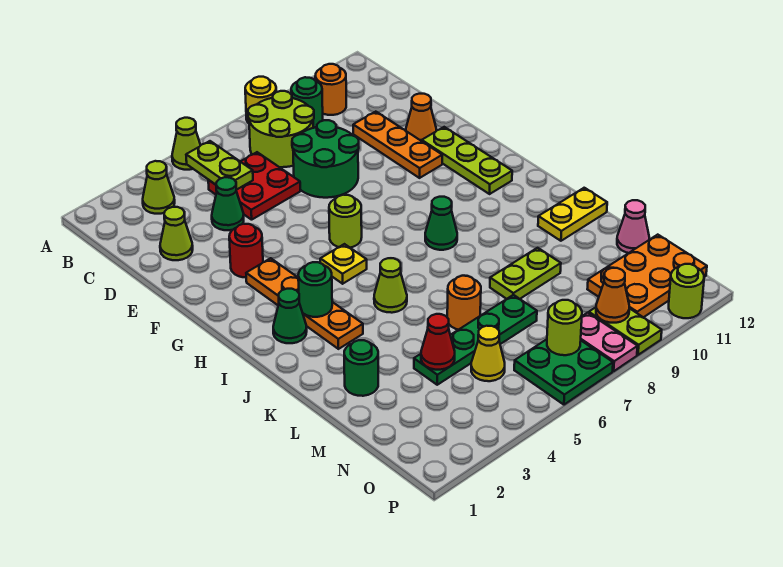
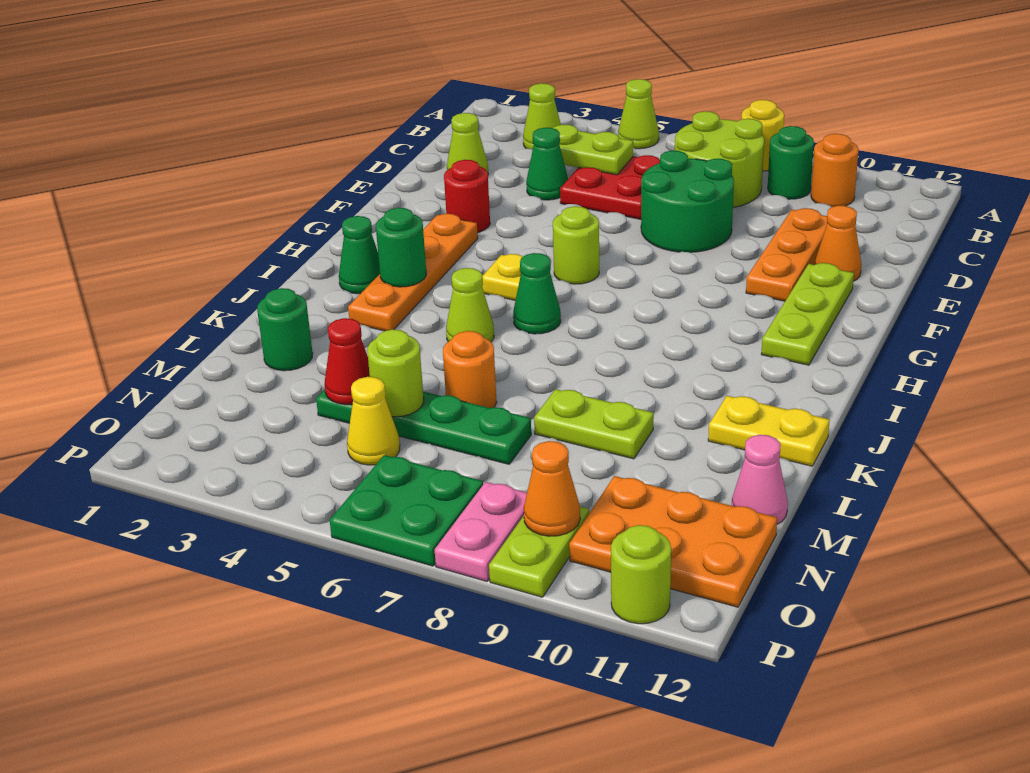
lime 1x2 plate [186,141,253,190] -> lime 1x2 plate turned to [553,125,633,175]
green 1x1 cone [425,197,457,250] -> green 1x1 cone moved to [513,253,561,334]
lime 1x1 round brick [547,300,582,355] -> lime 1x1 round brick moved to [367,329,424,417]

